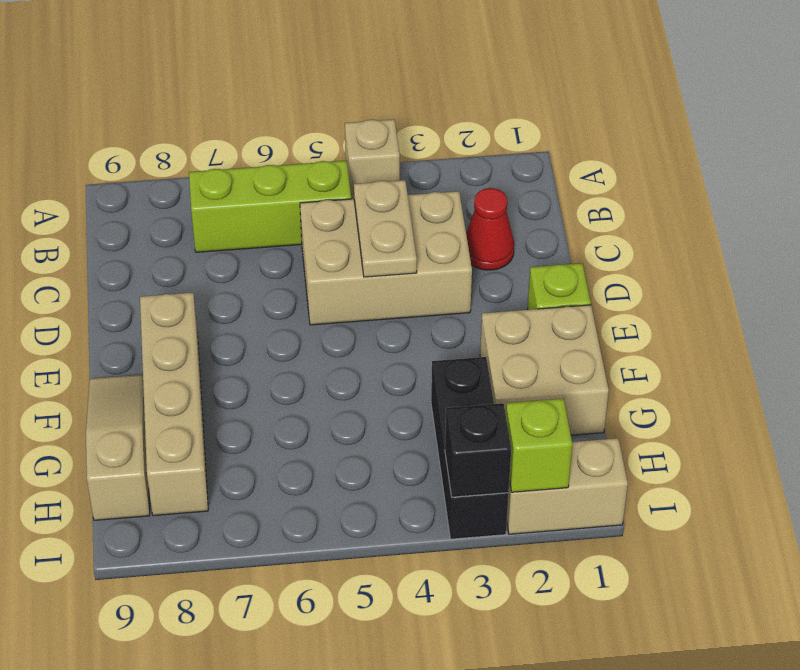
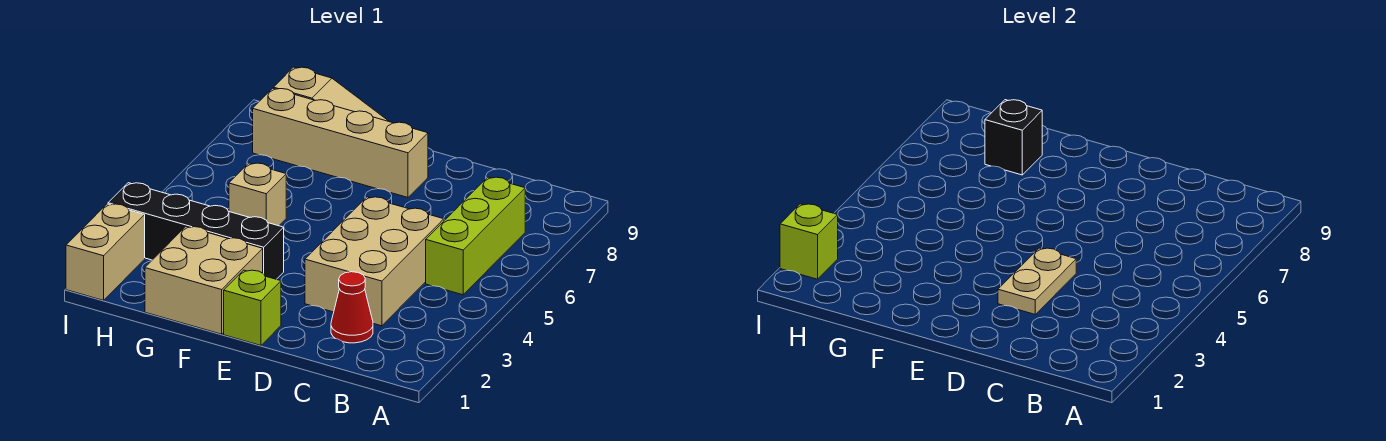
tan 1x1 brick [345,119,400,199] -> tan 1x1 brick moved to [229,163,286,226]
tan 1x2 plate [354,180,417,277] -> tan 1x2 plate turned to [998,248,1076,314]
black 1x3 brick [431,357,509,539] -> black 1x4 brick [108,183,284,279]
black 1x1 brick [445,403,511,497] -> black 1x1 brick moved to [985,100,1042,175]

